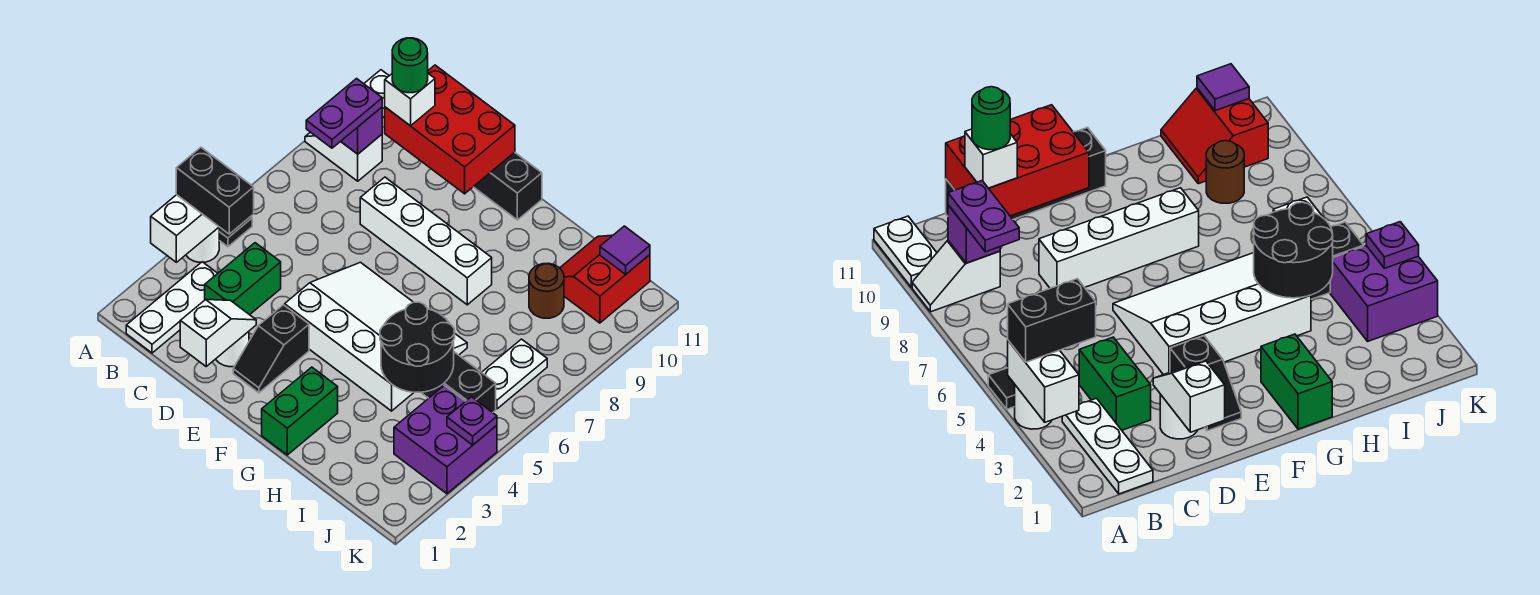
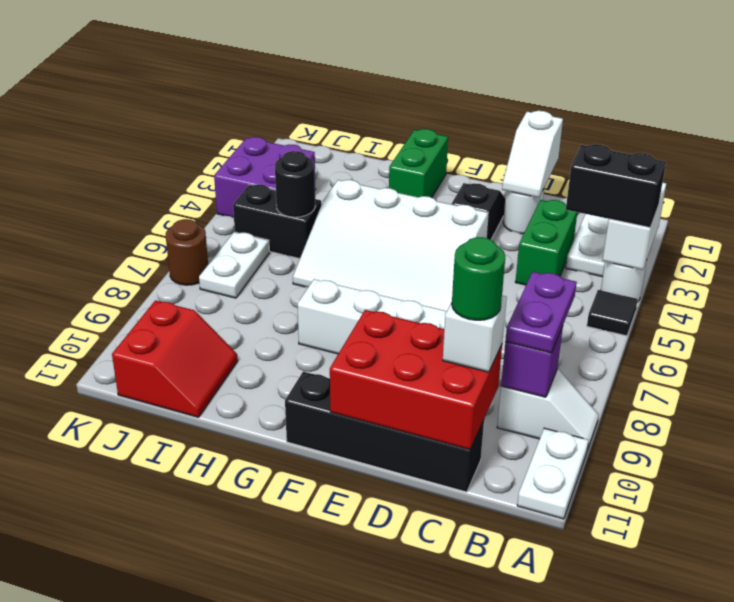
black 2x2 round brick [380,302,455,392] -> black 1x1 round brick [275,151,315,217]
brown 1x1 round brick [529,263,564,318] -> brown 1x1 round brick moved to [166,219,208,285]
purple 1x1 tile [600,226,650,274] -> none
purple 1x1 plate [447,397,497,445] -> none

